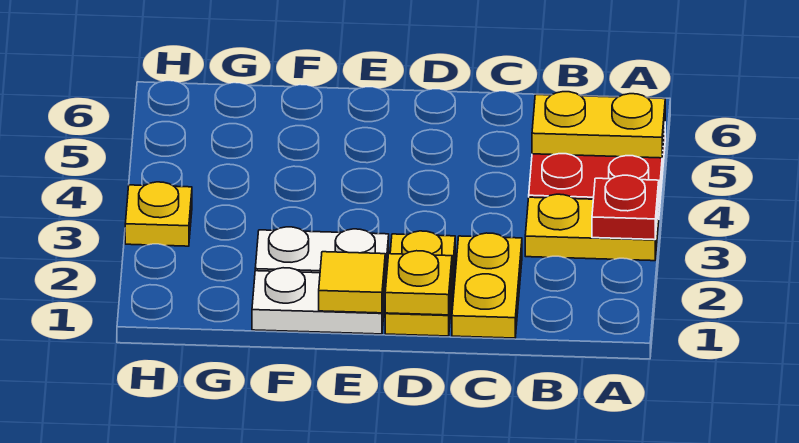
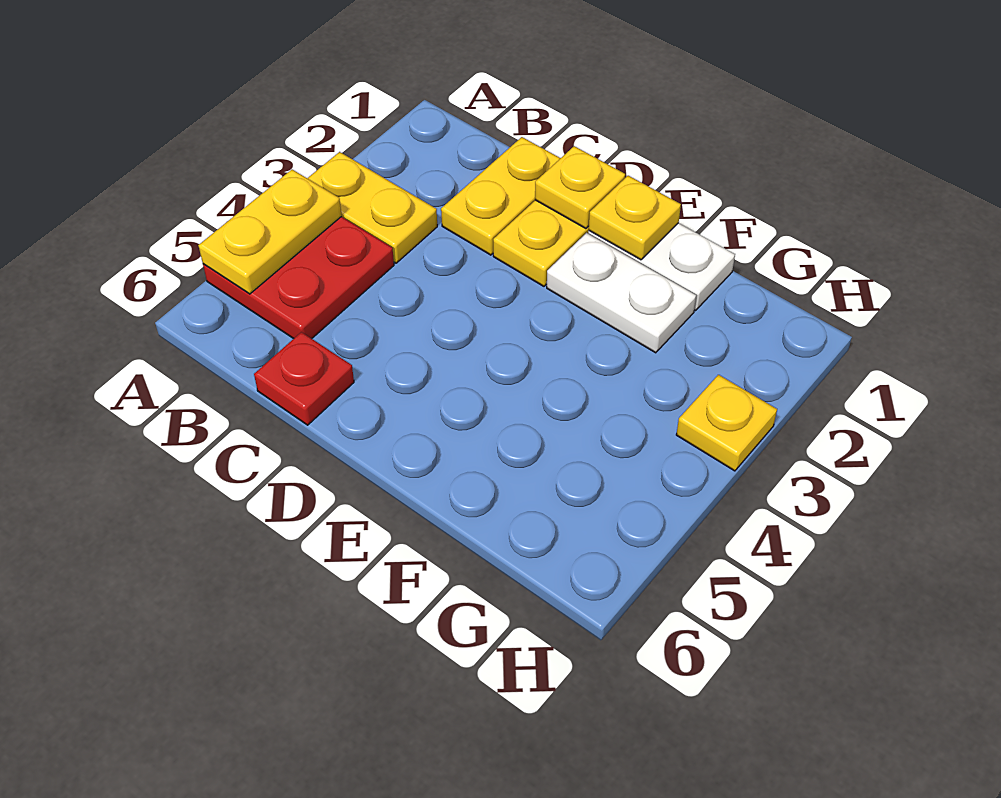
red 1x1 plate [592,175,659,240] -> red 1x1 plate moved to [254,332,354,425]
yellow 1x2 plate [532,92,665,158] -> yellow 1x2 plate turned to [198,169,342,294]
yellow 1x1 tile [319,252,385,313] -> yellow 1x1 plate [589,176,681,260]

